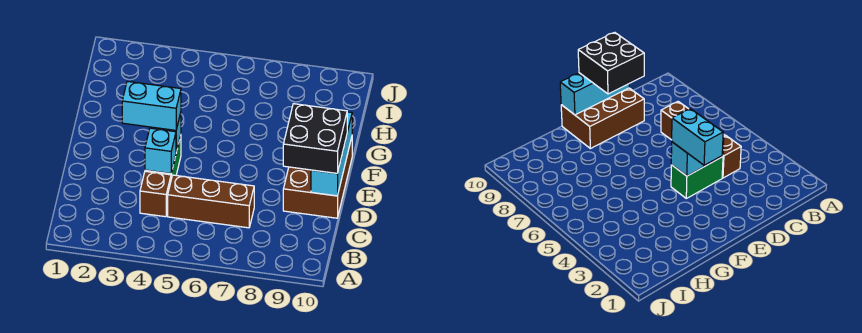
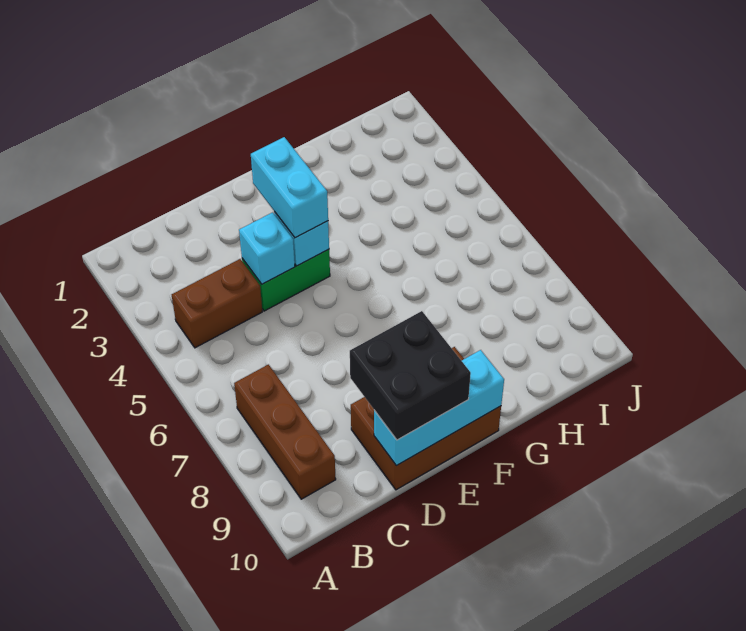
brown 1x1 brick [140,171,171,217] -> brown 1x2 brick [172,259,262,348]
brown 1x3 brick [168,175,254,228] -> brown 1x3 brick moved to [234,365,336,499]

